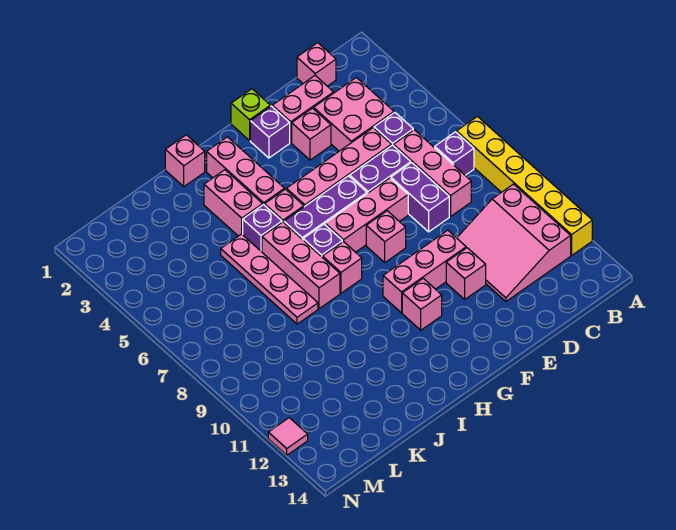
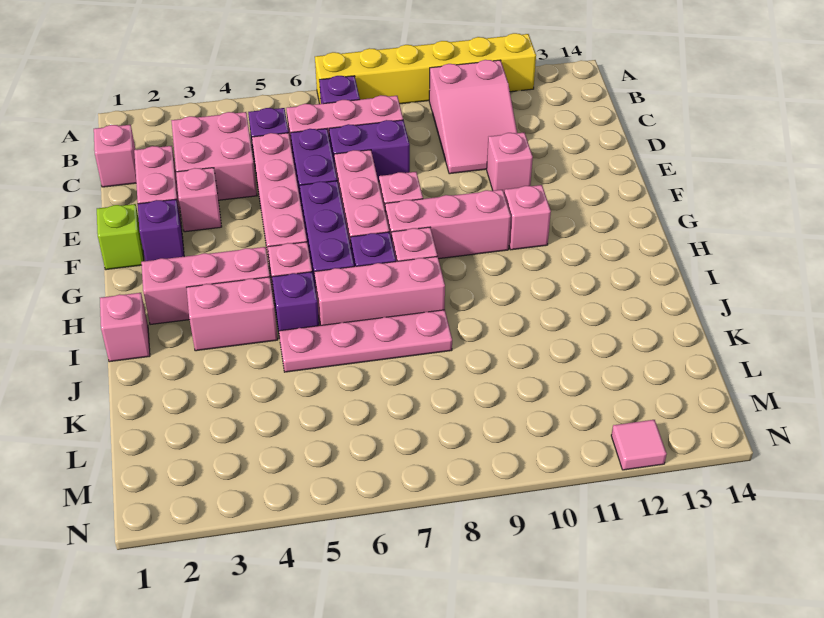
pink 3x3 slope [457,184,571,302] -> pink 2x3 slope [429,60,517,174]
pink 1x3 brick [383,230,466,313] -> pink 1x3 brick turned to [385,190,511,259]

